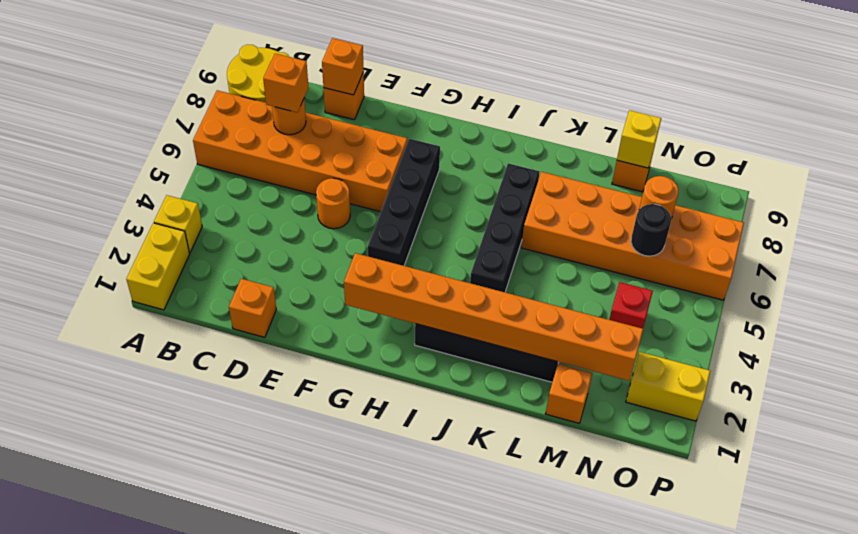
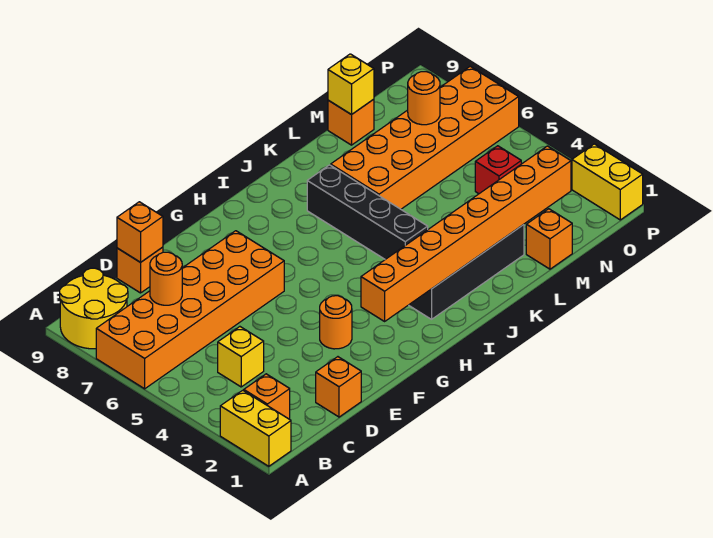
yellow 1x1 brick [154,195,202,253] -> yellow 1x1 brick moved to [218,327,264,387]
orange 1x1 brick [263,53,309,112] -> orange 1x1 brick moved to [244,374,290,419]
orange 1x1 round brick [316,178,350,229] -> orange 1x1 round brick moved to [320,296,352,349]
black 1x4 brick [368,139,440,266] -> none
black 1x1 round brick [631,204,671,256] -> none
yellow 1x2 brick [626,352,710,421] -> yellow 1x2 brick turned to [572,144,643,220]

